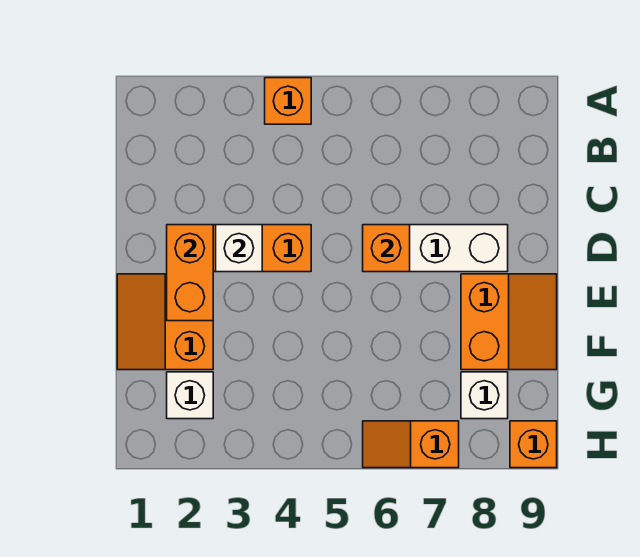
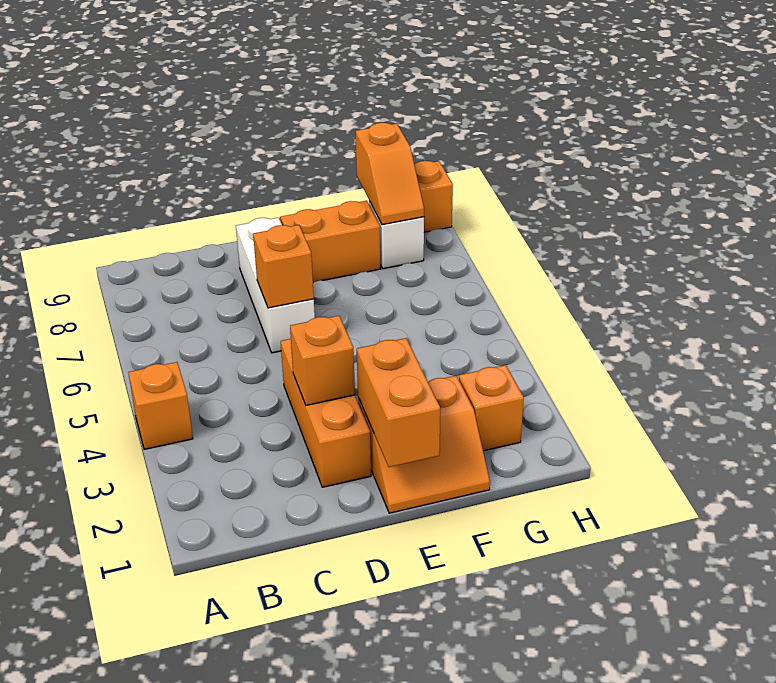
orange 1x2 brick [167,225,213,321] -> orange 1x2 brick turned to [357,338,440,467]
white 1x1 brick [216,225,262,272] -> orange 1x1 brick [290,316,355,405]
white 1x1 brick [167,372,213,419] -> orange 1x1 brick [459,365,524,451]
orange 1x2 slope [363,421,459,468] -> orange 1x2 slope moved to [355,123,424,225]

